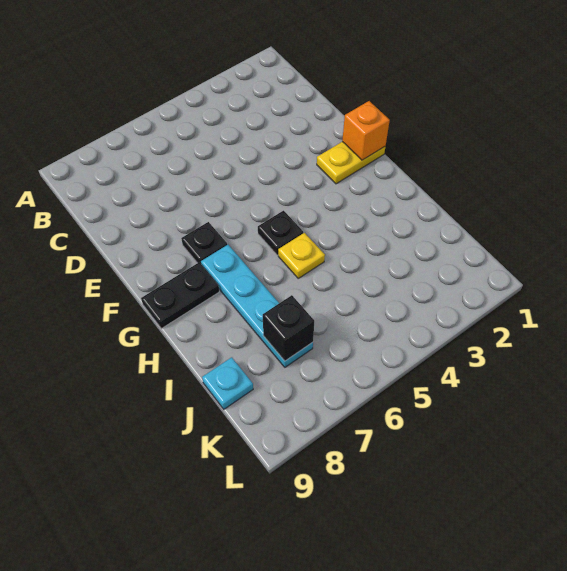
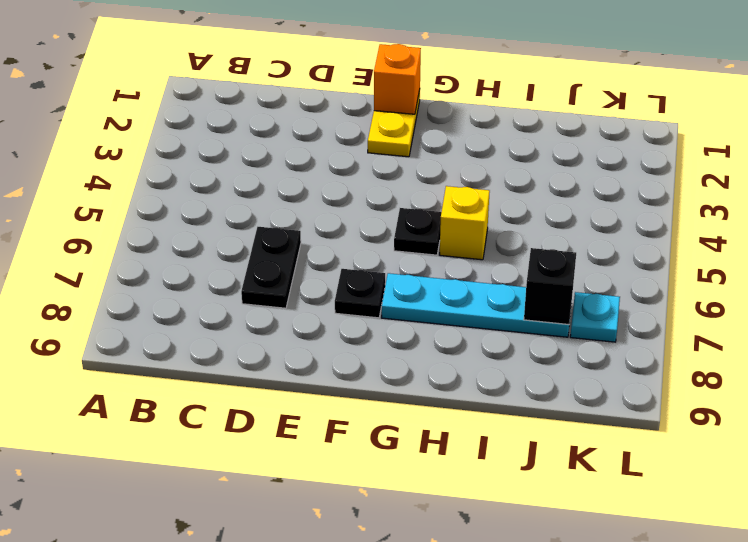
black 1x2 plate [141,262,219,329] -> black 1x2 plate moved to [241,227,301,308]
yellow 1x1 plate [278,233,325,278] -> yellow 1x1 brick [440,186,490,260]
cyan 1x1 plate [202,357,253,409] -> cyan 1x1 plate moved to [570,292,620,342]

